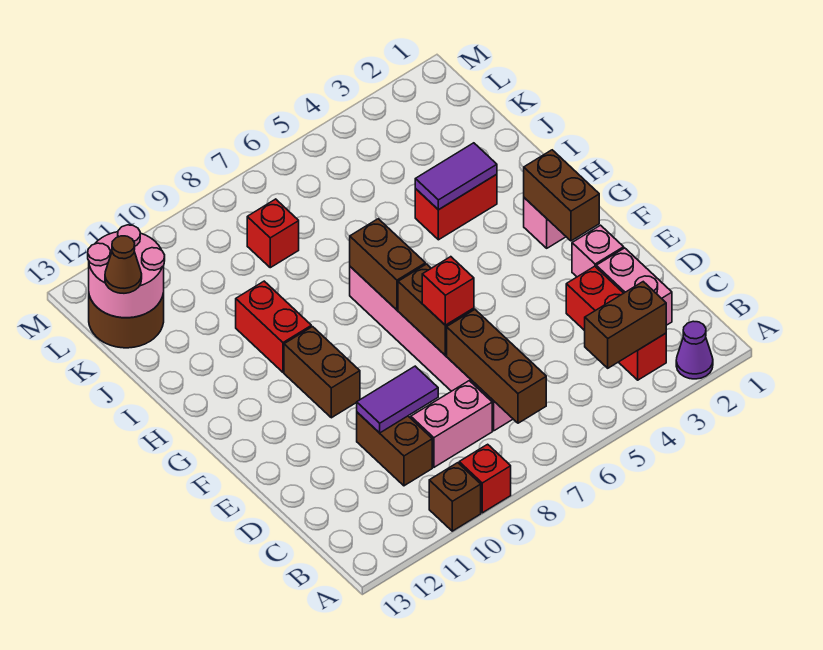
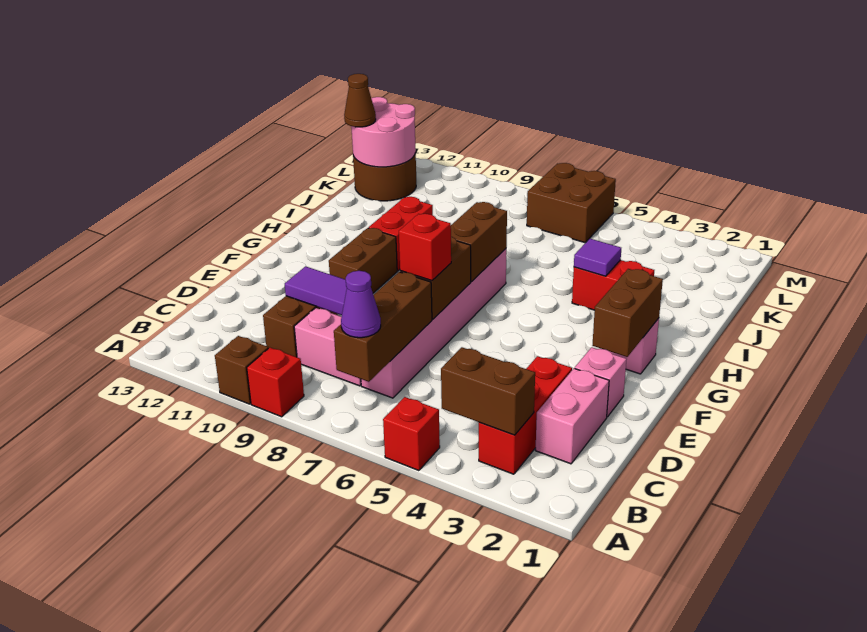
purple 1x1 cone [676,321,713,379] -> purple 1x1 cone moved to [341,271,381,338]
purple 1x2 tile [415,143,497,210] -> purple 1x1 tile [574,239,621,276]
red 1x1 brick [247,199,299,268] -> red 1x1 brick moved to [383,397,440,471]
none -> brown 2x2 brick [527,163,616,243]

